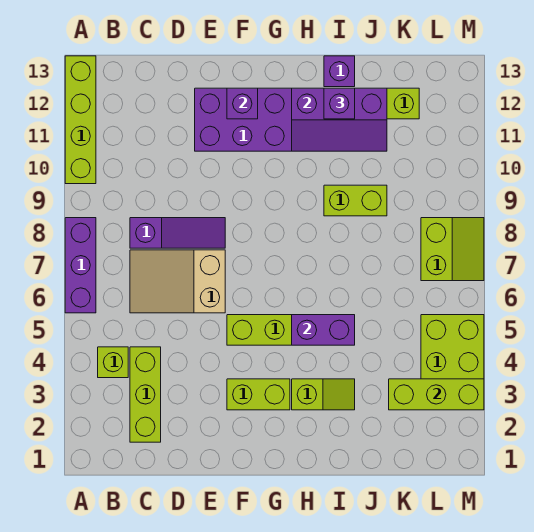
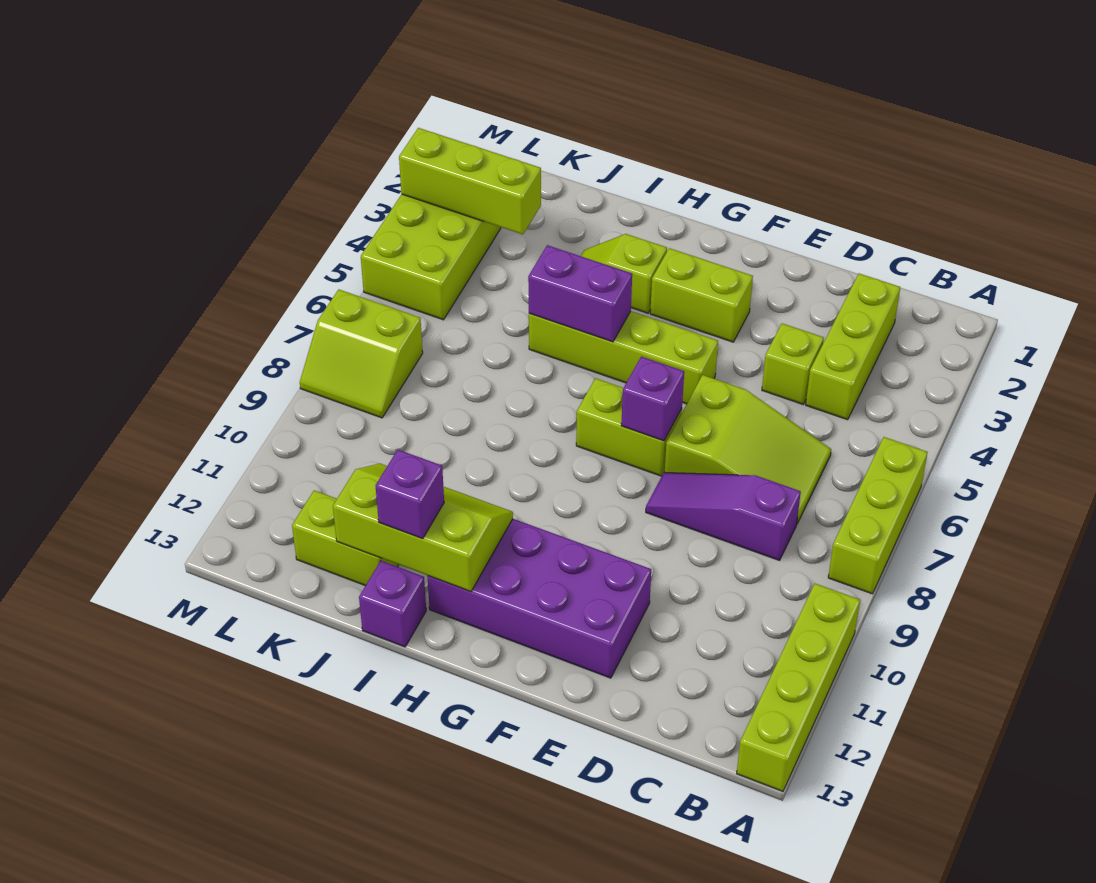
purple 1x3 brick [65,218,96,313] -> lime 1x3 brick [828,437,928,594]
lime 1x1 brick [98,347,128,378] -> lime 1x1 brick moved to [762,323,824,404]
tan 2x3 slope [130,250,225,313] -> lime 2x3 slope [665,375,831,523]
purple 1x1 brick [227,88,258,119] -> purple 1x1 brick moved to [621,356,684,441]
purple 2x3 slope [292,88,387,151] -> lime 2x3 slope [333,464,513,592]
lime 1x2 brick [324,185,387,216] -> lime 1x2 brick moved to [576,378,682,476]
lime 2x2 slope [421,218,484,281] -> lime 2x2 slope turned to [300,289,423,418]

